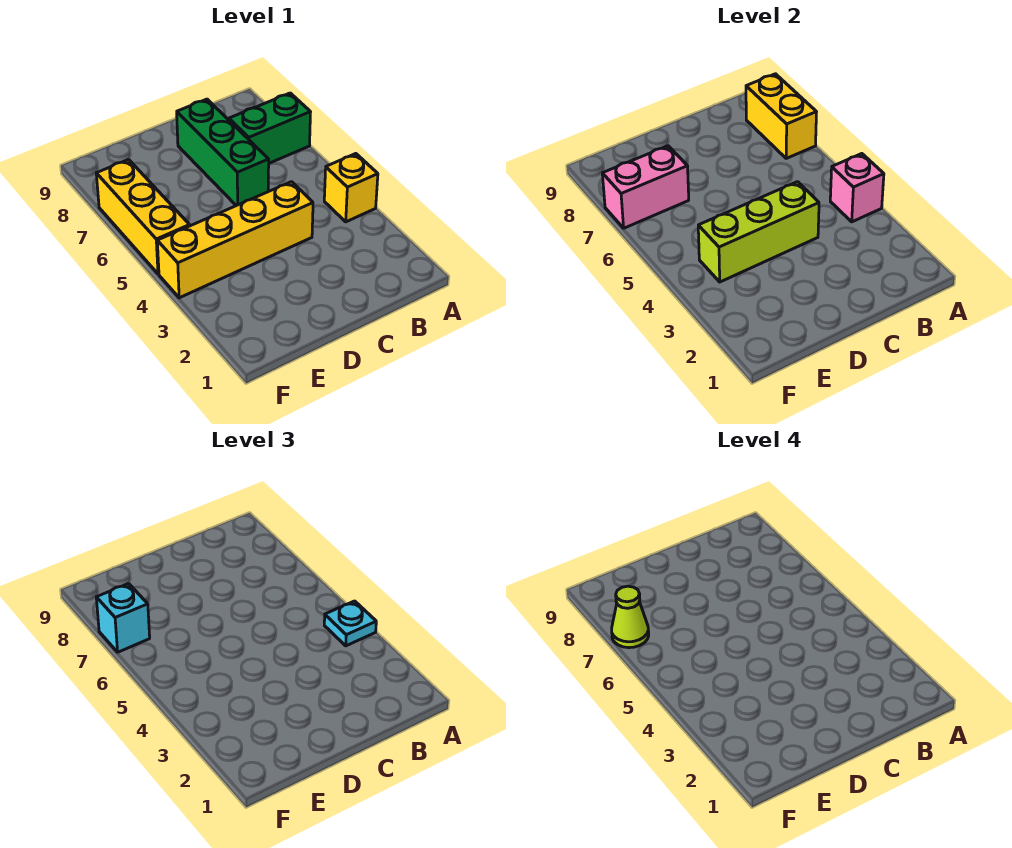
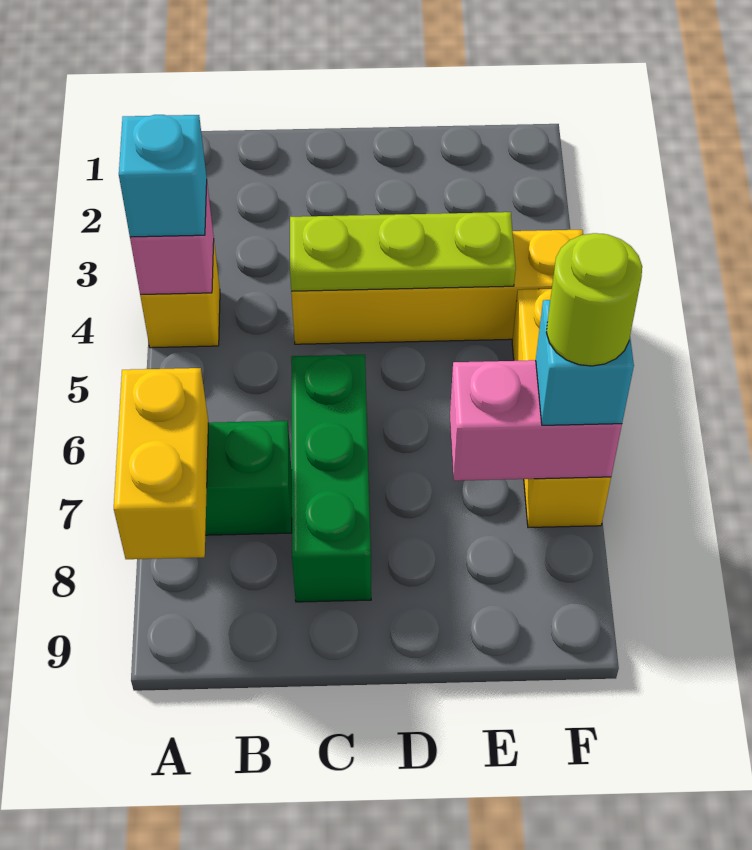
cyan 1x1 plate [324,601,376,646] -> cyan 1x1 brick [119,115,207,237]
lime 1x3 brick [698,182,819,282] -> lime 1x3 plate [290,212,516,291]
lime 1x1 cone [612,586,649,648] -> lime 1x1 round brick [546,233,642,366]

